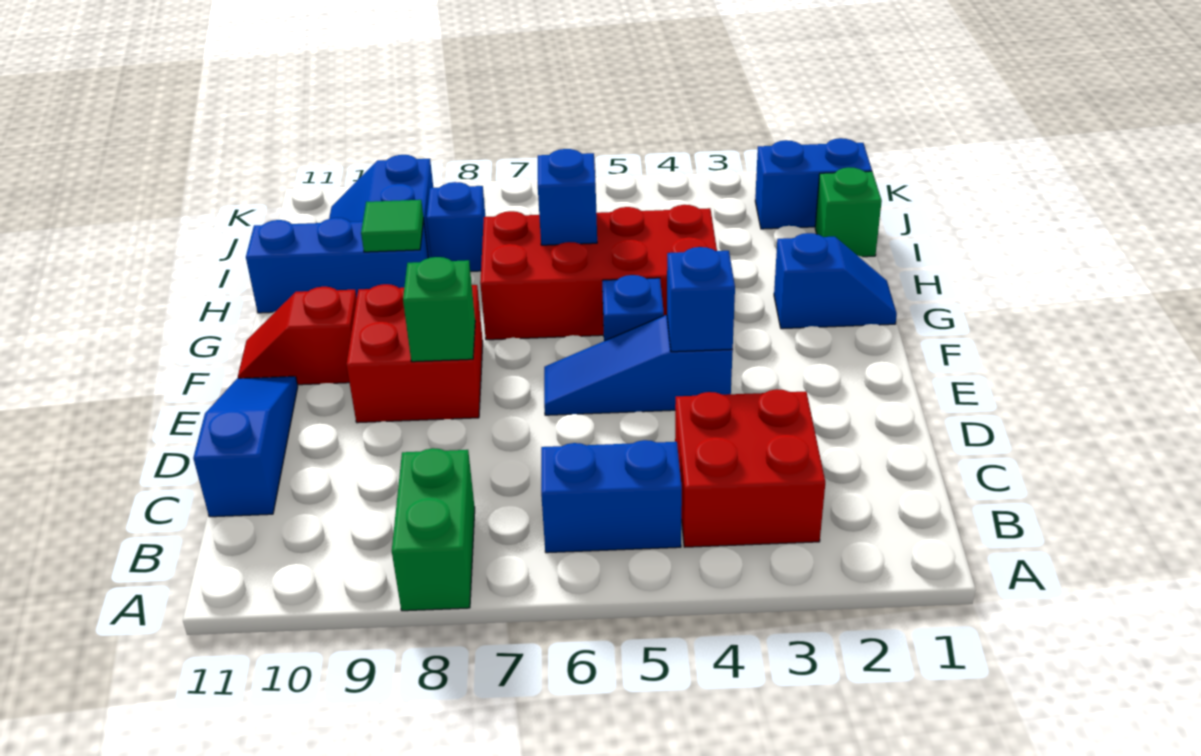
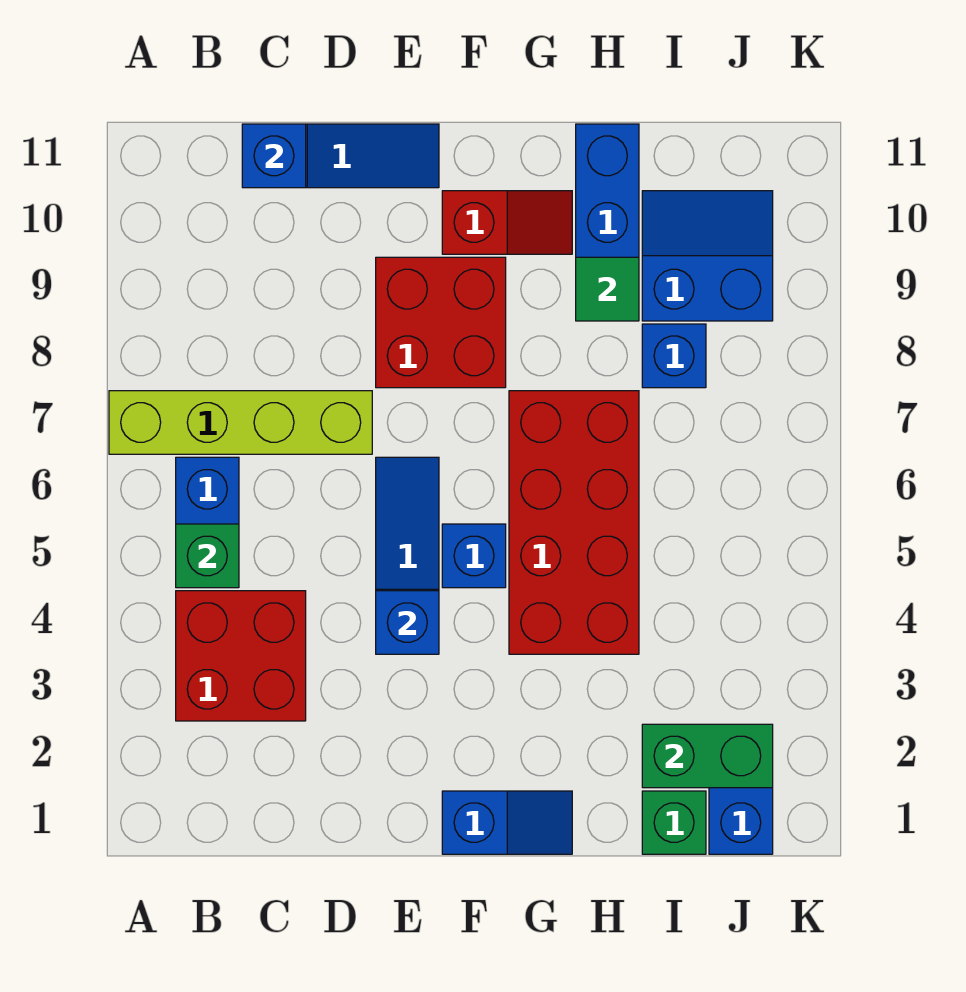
none -> lime 1x4 brick [109,391,372,454]
green 1x2 brick [392,448,475,611] -> green 1x2 brick moved to [642,724,773,788]
green 1x1 brick [403,257,475,362] -> green 1x1 brick moved to [176,524,239,588]
red 1x2 slope [238,287,357,385] -> red 1x2 slope turned to [442,191,572,254]
blue 1x2 slope [774,233,897,329] -> blue 1x2 slope turned to [442,791,572,854]
blue 1x1 brick [538,149,597,245] -> blue 1x1 brick moved to [242,124,306,188]

